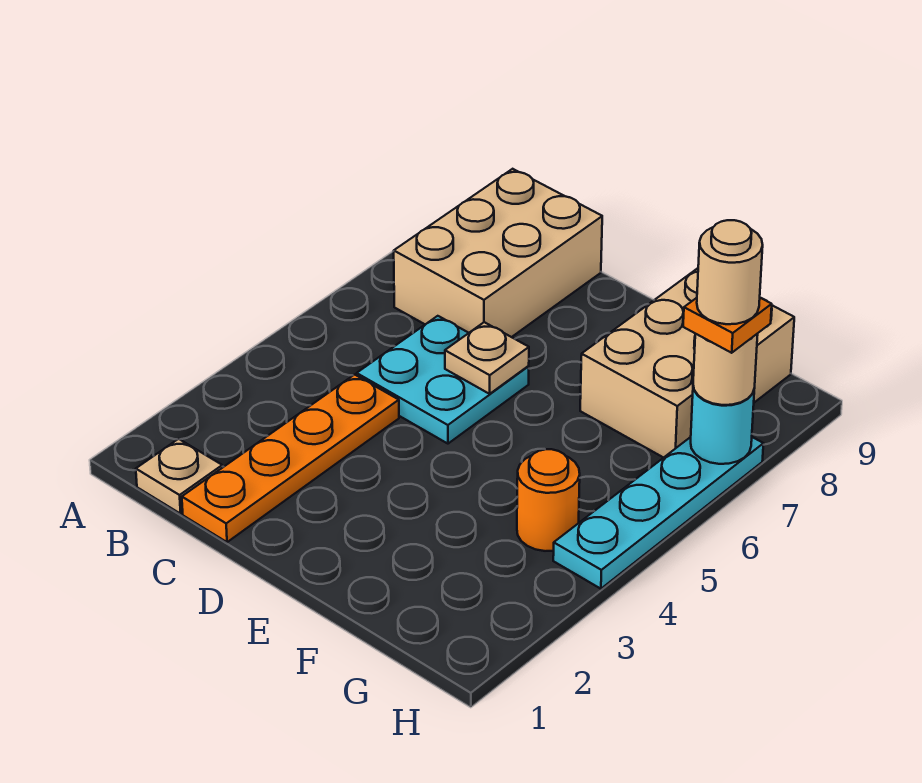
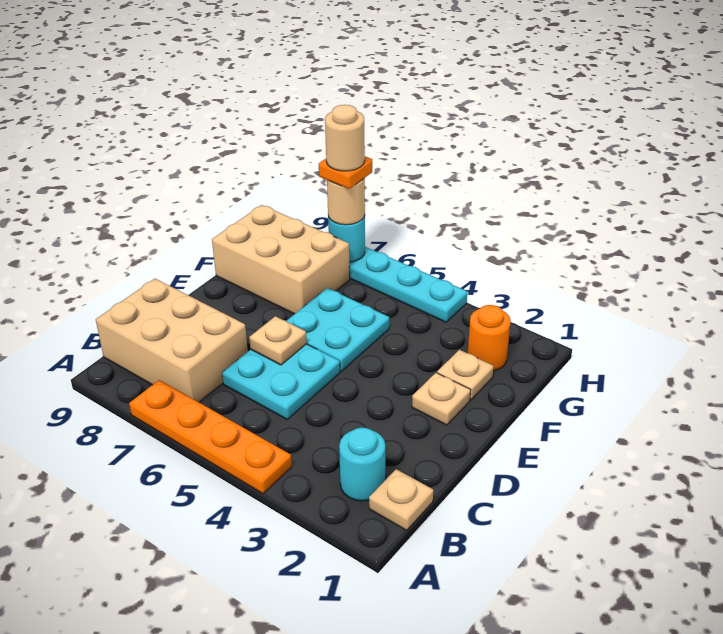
none -> cyan 1x1 round brick [339,428,385,501]
orange 1x4 plate [182,375,399,542] -> orange 1x4 plate moved to [129,380,292,494]
none -> tan 1x1 plate [412,373,470,425]
none -> cyan 2x2 plate [287,288,389,371]
none -> tan 1x1 plate [437,350,494,400]
orange 1x1 round brick [517,449,580,551] -> orange 1x1 round brick moved to [468,305,511,371]

